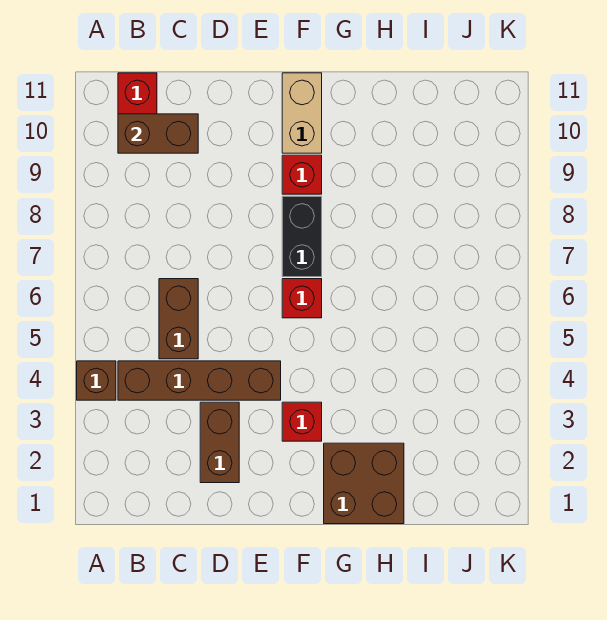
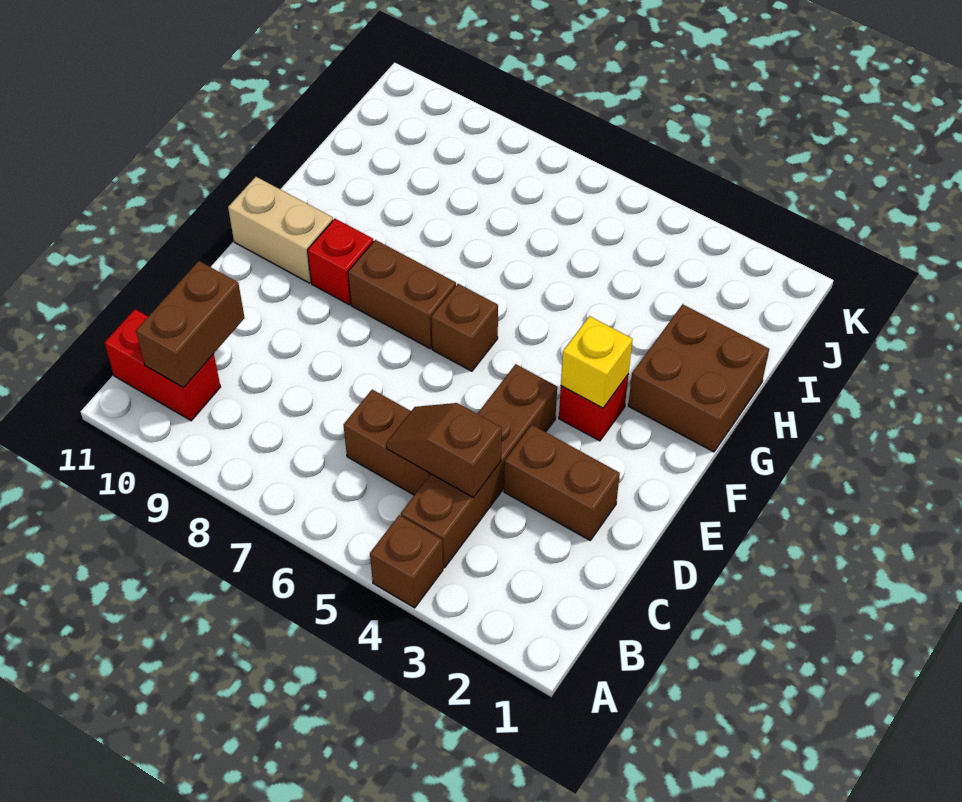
none -> brown 1x2 slope [386,403,502,497]
none -> yellow 1x1 brick [561,316,633,408]
red 1x1 brick [282,279,322,318] -> brown 1x1 brick [431,284,498,371]
black 1x2 brick [282,196,322,277] -> brown 1x2 brick [348,240,456,349]

